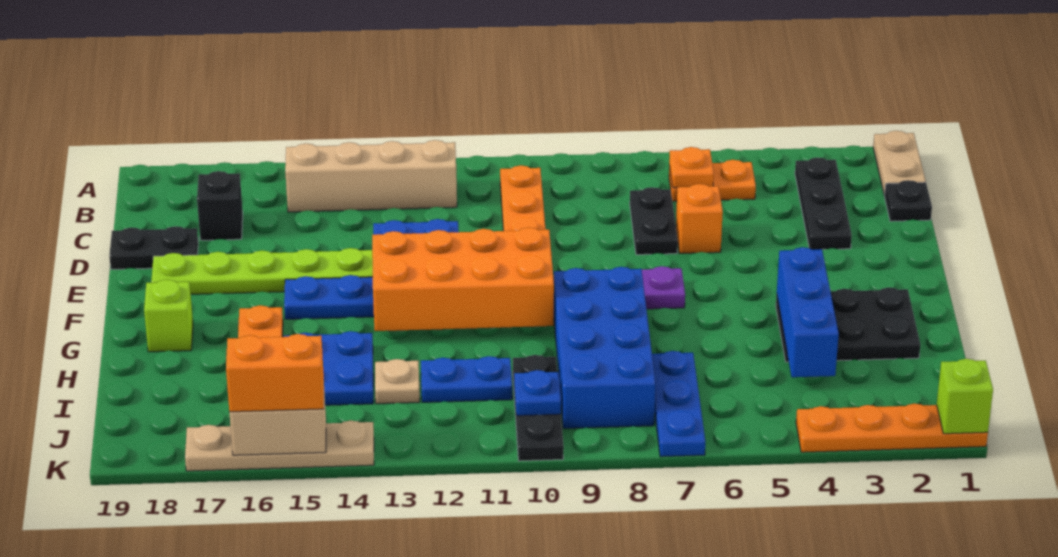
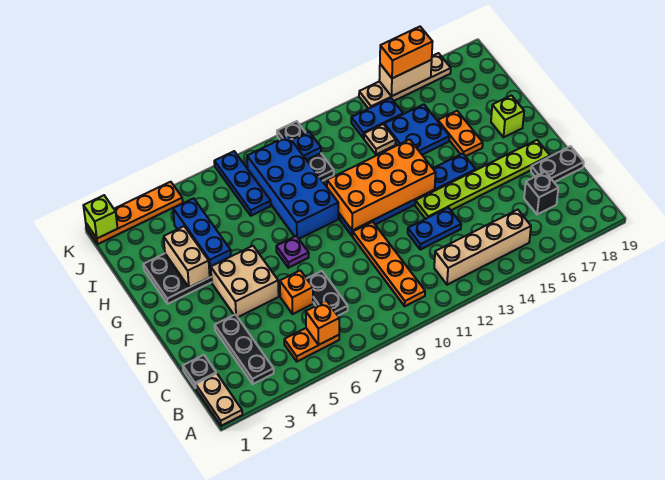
orange 1x1 plate [669,147,714,188] -> orange 1x1 brick [306,301,339,345]
none -> tan 2x2 brick [211,246,279,317]
none -> tan 1x2 brick [164,226,210,287]
blue 1x2 plate [421,356,512,402] -> blue 1x2 plate moved to [351,98,403,138]

